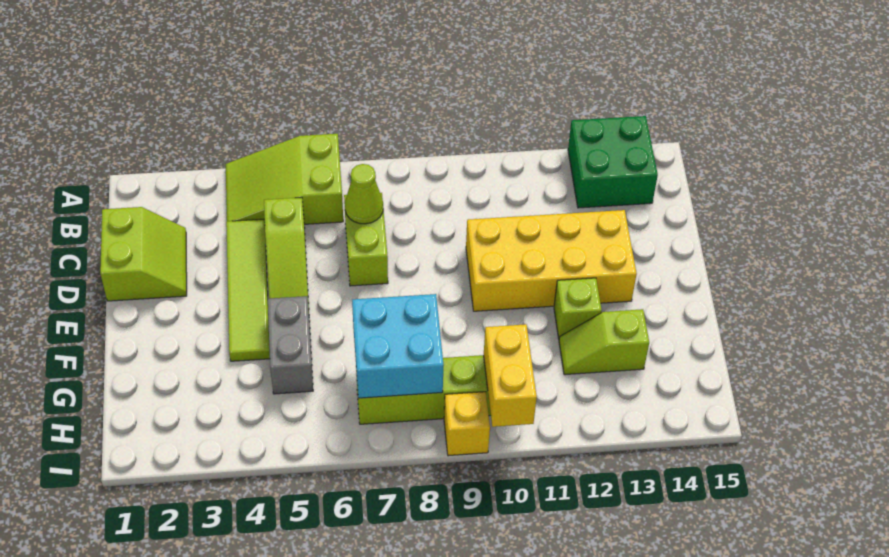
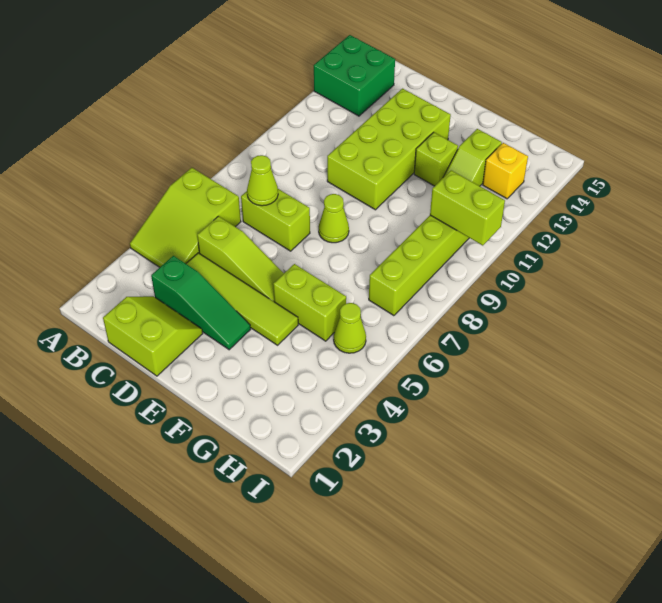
none -> green 1x3 slope [151,256,251,350]
yellow 2x4 brick [466,210,637,311] -> lime 2x4 brick [327,89,451,210]
none -> lime 1x1 cone [318,194,349,243]
grey 1x2 brick [268,296,313,394] -> lime 1x2 brick [273,264,346,341]
cyan 2x2 brick [352,294,444,398] -> none
none -> lime 1x1 cone [334,303,366,353]
yellow 1x2 brick [484,324,537,427] -> lime 1x2 brick [430,170,505,245]
yellow 1x1 brick [444,392,490,456] -> yellow 1x1 brick moved to [483,143,528,199]

